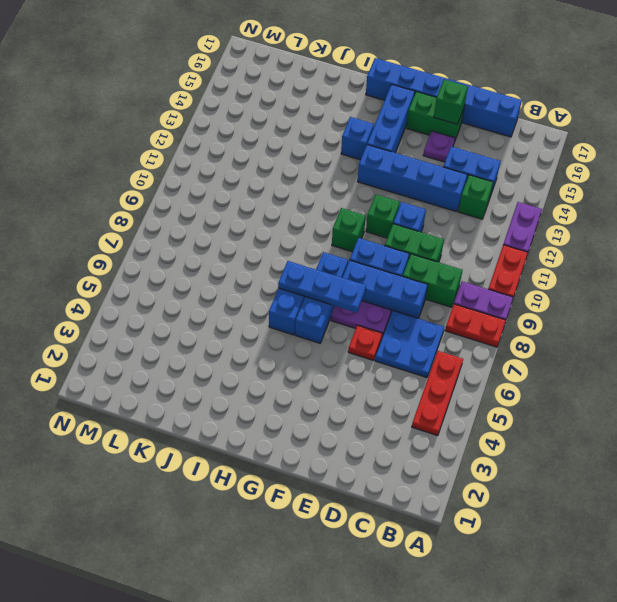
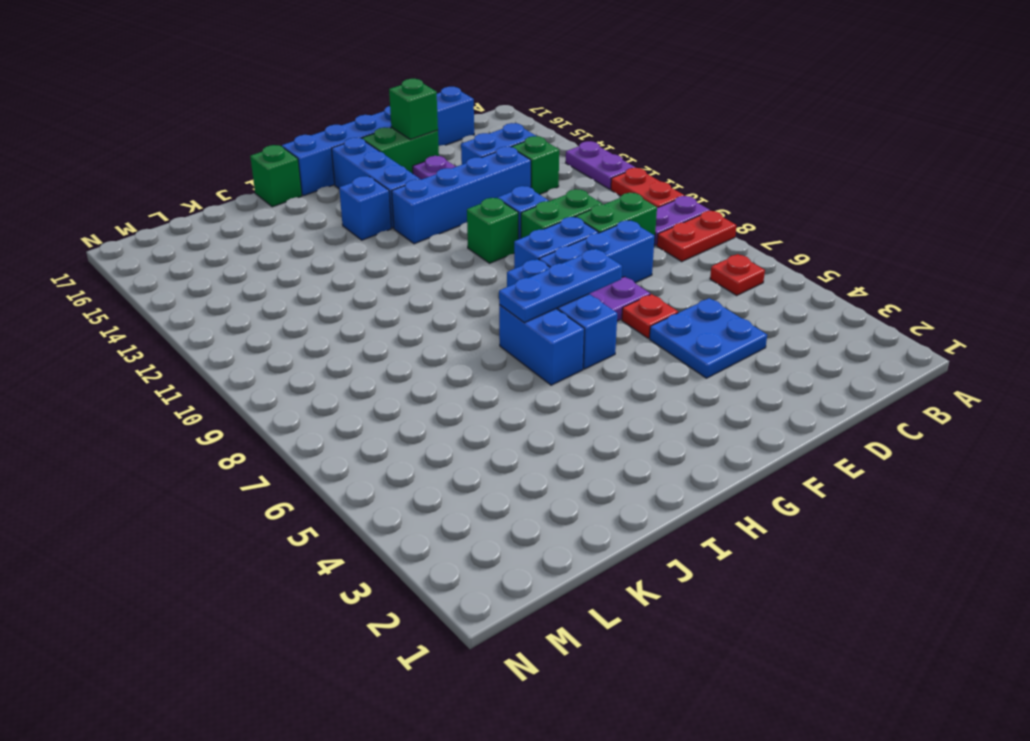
red 1x3 plate [412,351,463,436] -> red 1x1 plate [710,254,765,295]
blue 2x2 plate [375,311,444,378] -> blue 2x2 plate moved to [649,298,767,378]
green 1x1 brick [332,208,366,252] -> green 1x1 brick moved to [250,145,302,207]

